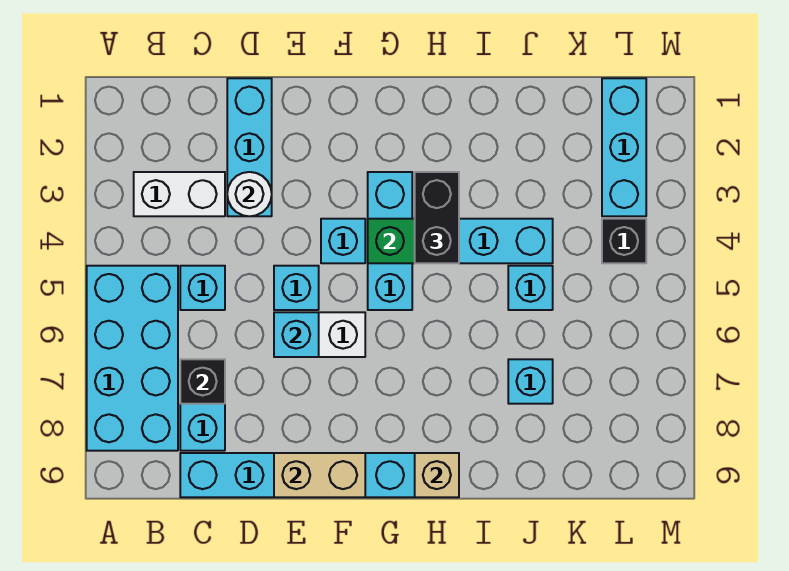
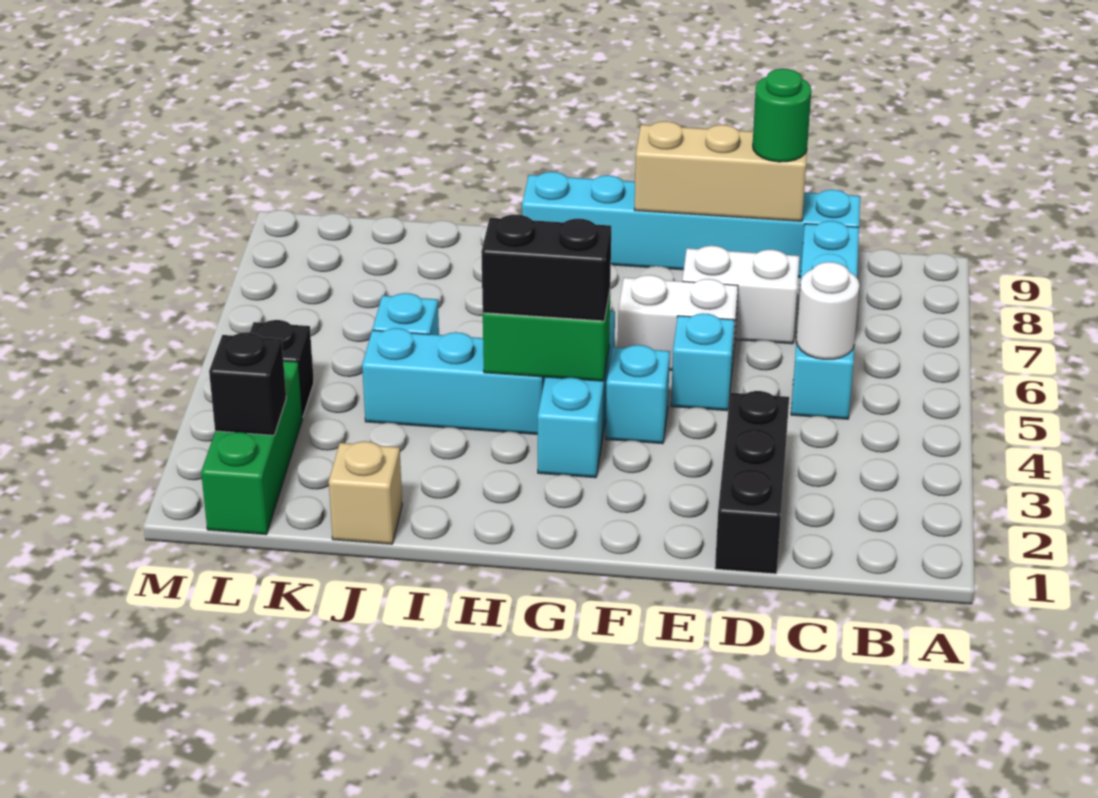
cyan 2x4 brick [87,266,178,451] -> none
white 1x2 brick [134,172,225,216] -> white 1x2 brick moved to [682,246,799,344]
black 1x1 brick [180,359,225,404] -> black 1x1 brick moved to [209,333,286,435]
cyan 1x3 brick [227,78,272,216] -> black 1x3 brick [715,391,789,574]
white 1x1 round brick [227,172,272,216] -> white 1x1 round brick moved to [796,262,860,359]
none -> green 1x1 round brick [753,69,811,162]
cyan 1x1 brick [274,312,319,357] -> none
tan 1x2 brick [274,453,365,497] -> tan 1x3 brick [635,121,807,221]
black 1x2 brick [415,172,459,263] -> black 1x2 brick turned to [481,215,611,321]
tan 1x1 brick [415,453,459,497] -> tan 1x1 brick moved to [329,441,402,544]
cyan 1x1 brick [508,359,553,404] -> none
cyan 1x3 brick [602,78,646,216] -> green 1x3 brick [201,361,302,535]

